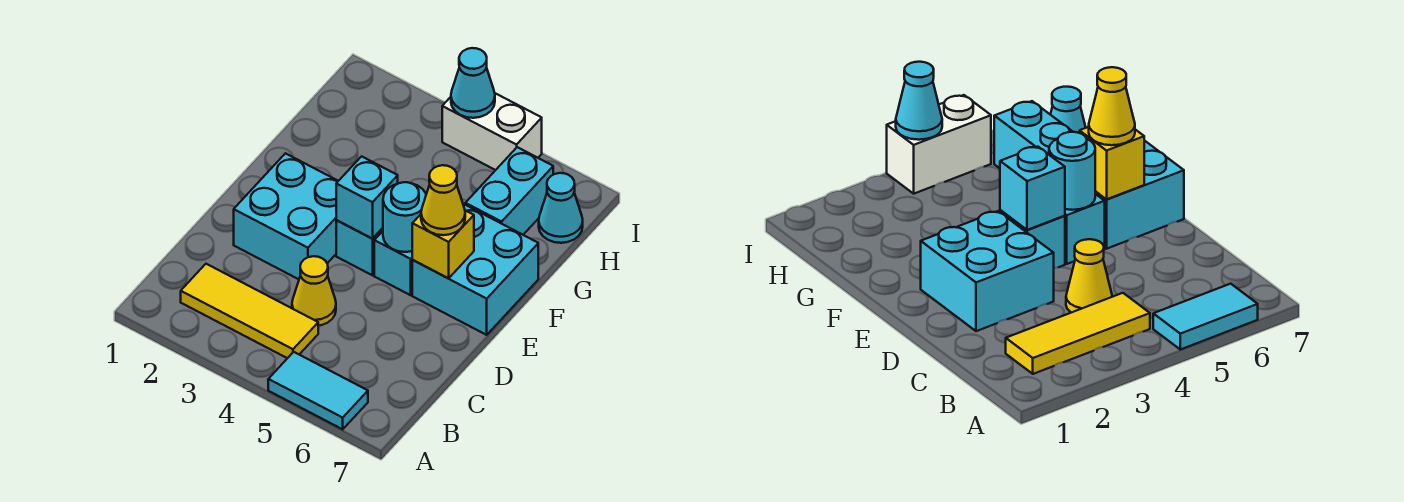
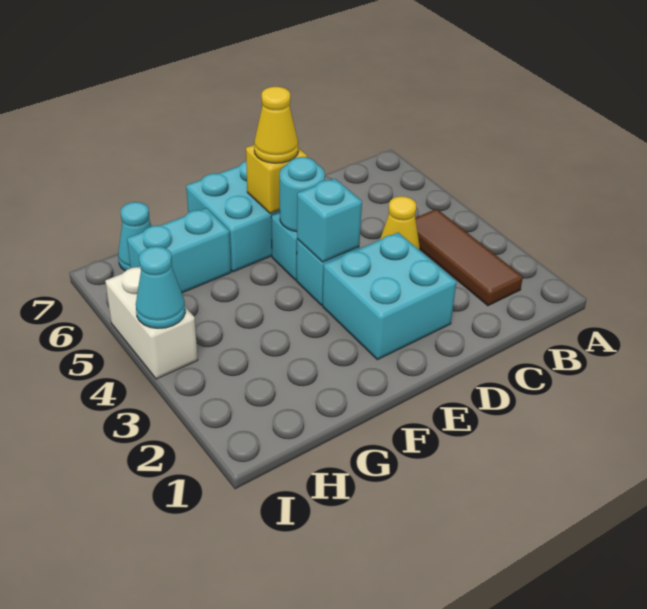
cyan 1x2 tile [268,352,368,429] -> none
yellow 1x3 tile [181,264,318,358] -> brown 1x3 tile [415,209,523,306]

